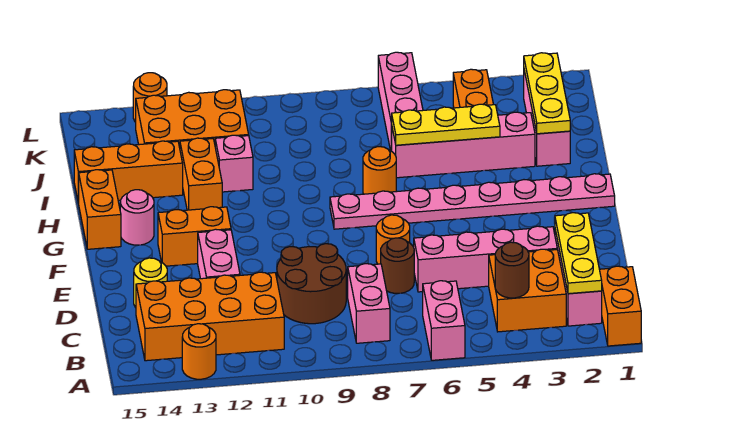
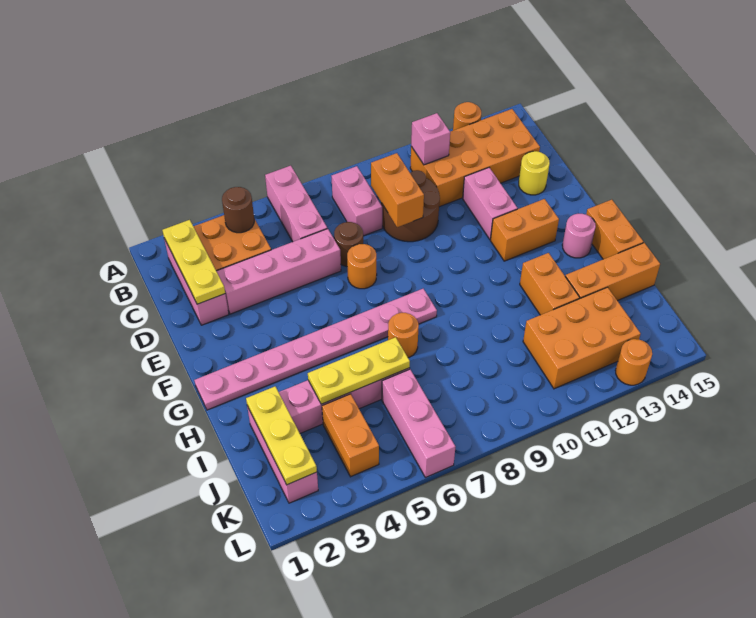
orange 1x2 brick [600,266,641,346] -> orange 1x2 brick moved to [371,153,424,227]
pink 1x2 brick [423,281,465,360] -> pink 1x3 brick [265,166,327,242]
pink 1x1 brick [215,135,253,192] -> pink 1x1 brick moved to [411,113,450,165]

